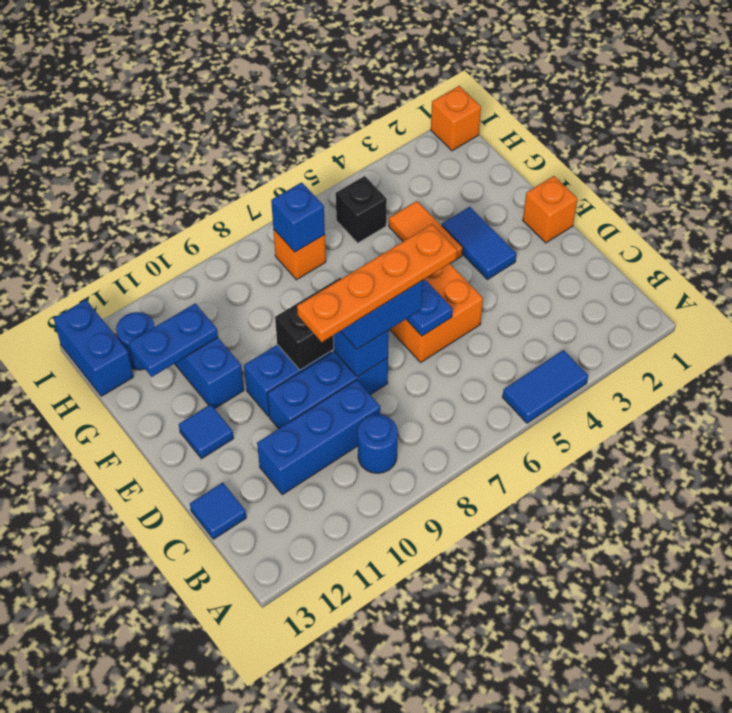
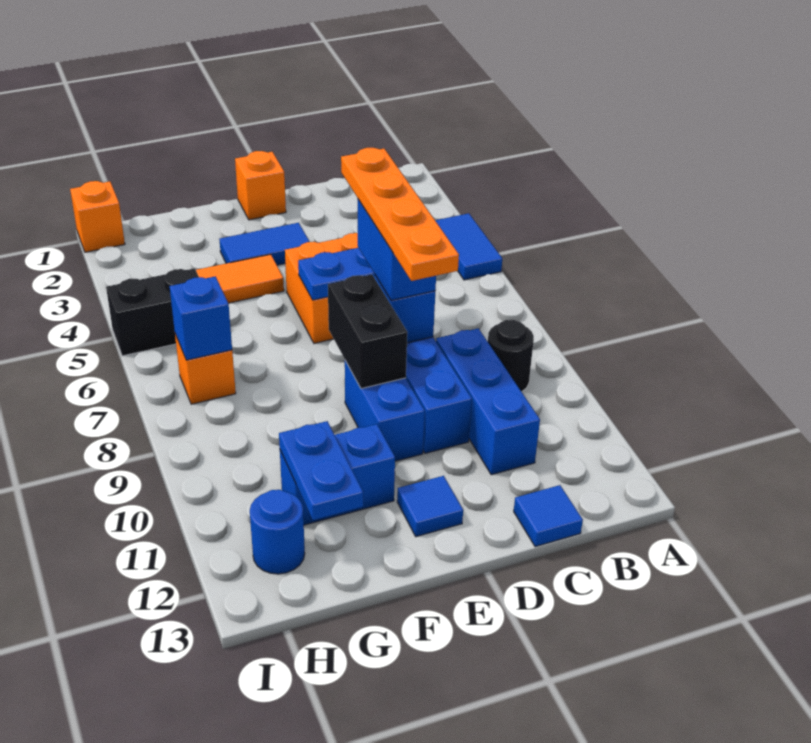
blue 1x1 round brick [358,414,398,473] -> black 1x1 round brick [488,320,534,392]
black 1x1 brick [336,176,387,243] -> black 1x2 brick [106,268,199,356]
blue 1x2 brick [54,300,133,396] -> none

